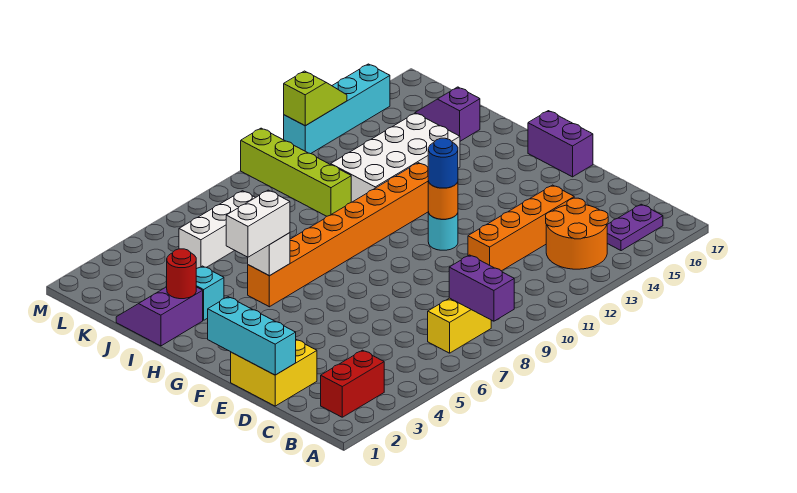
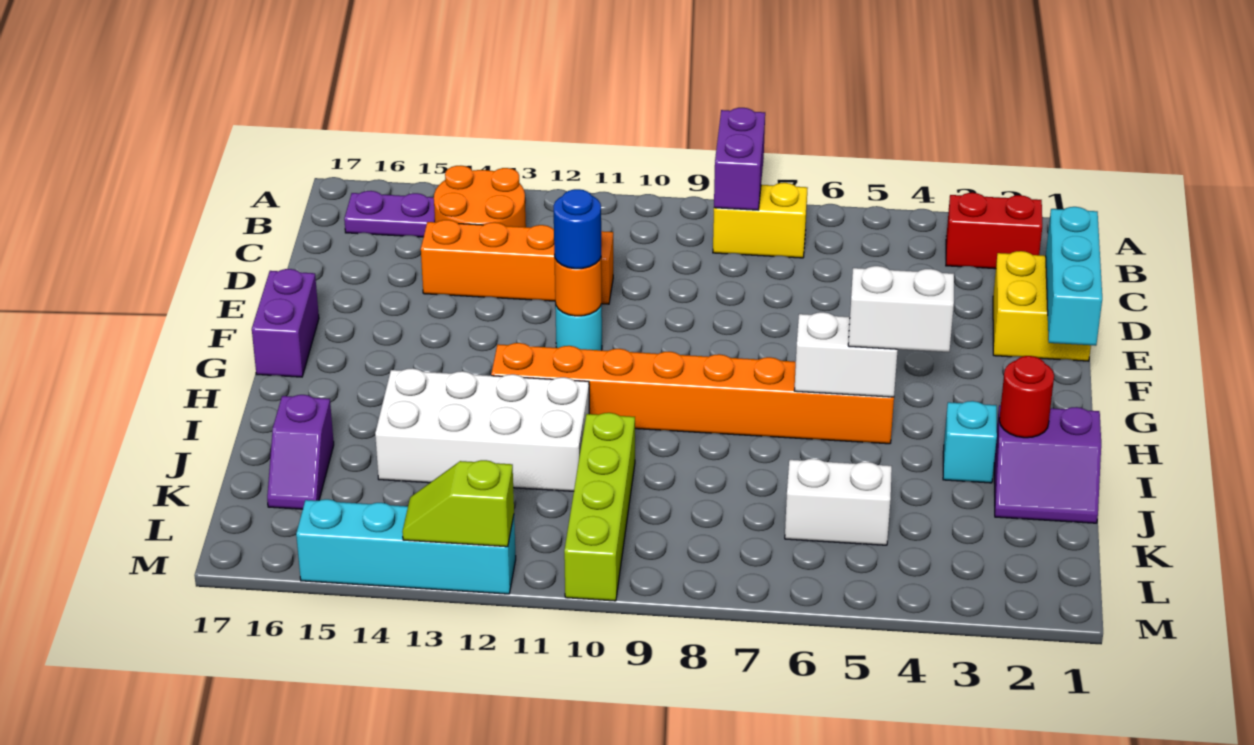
white 1x1 brick [248,233,290,276] -> white 1x2 brick [794,312,898,397]
white 1x3 brick [179,191,255,269] -> white 1x2 brick [785,459,892,545]

